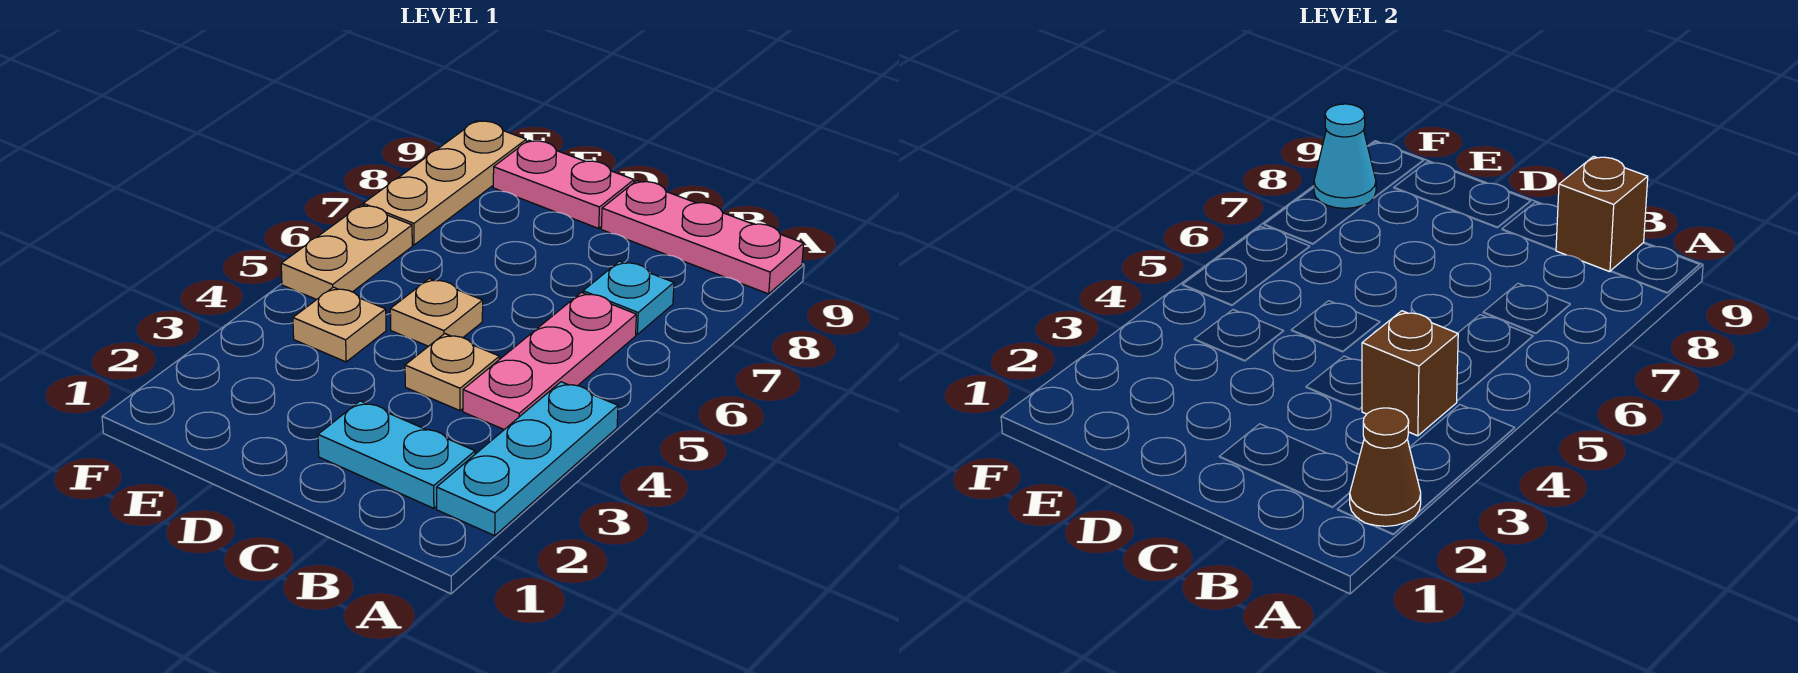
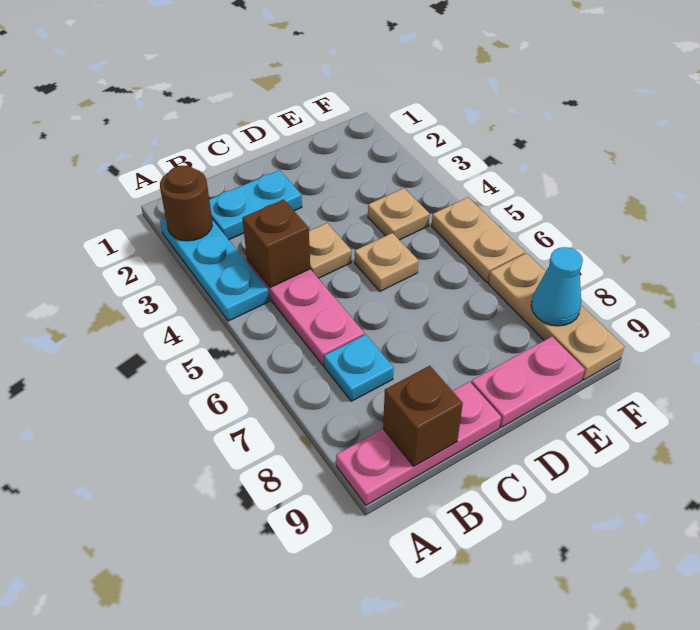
brown 1x1 cone [1350,408,1421,526] -> brown 1x1 round brick [160,166,212,241]

